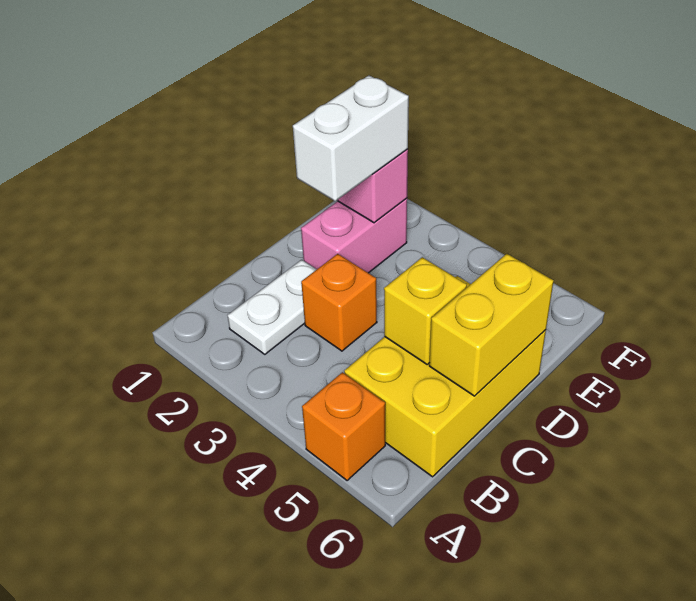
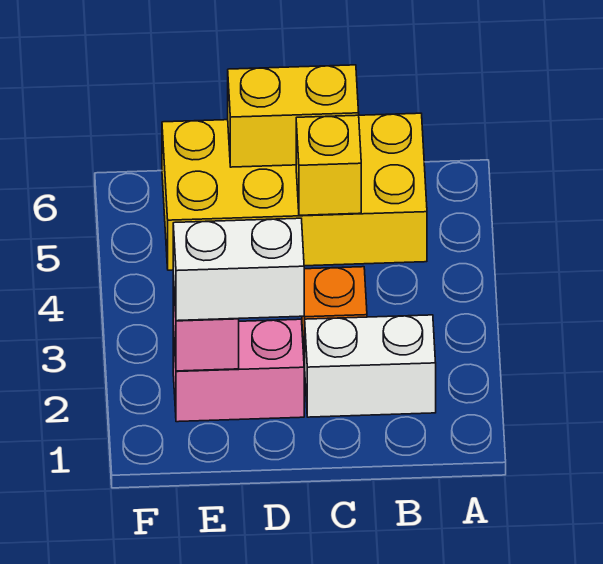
orange 1x1 brick [302,372,385,481] -> none
white 1x2 plate [227,260,317,354] -> white 1x2 brick [305,315,436,417]
yellow 2x3 brick [344,276,546,477] -> yellow 2x4 brick [162,113,427,270]

